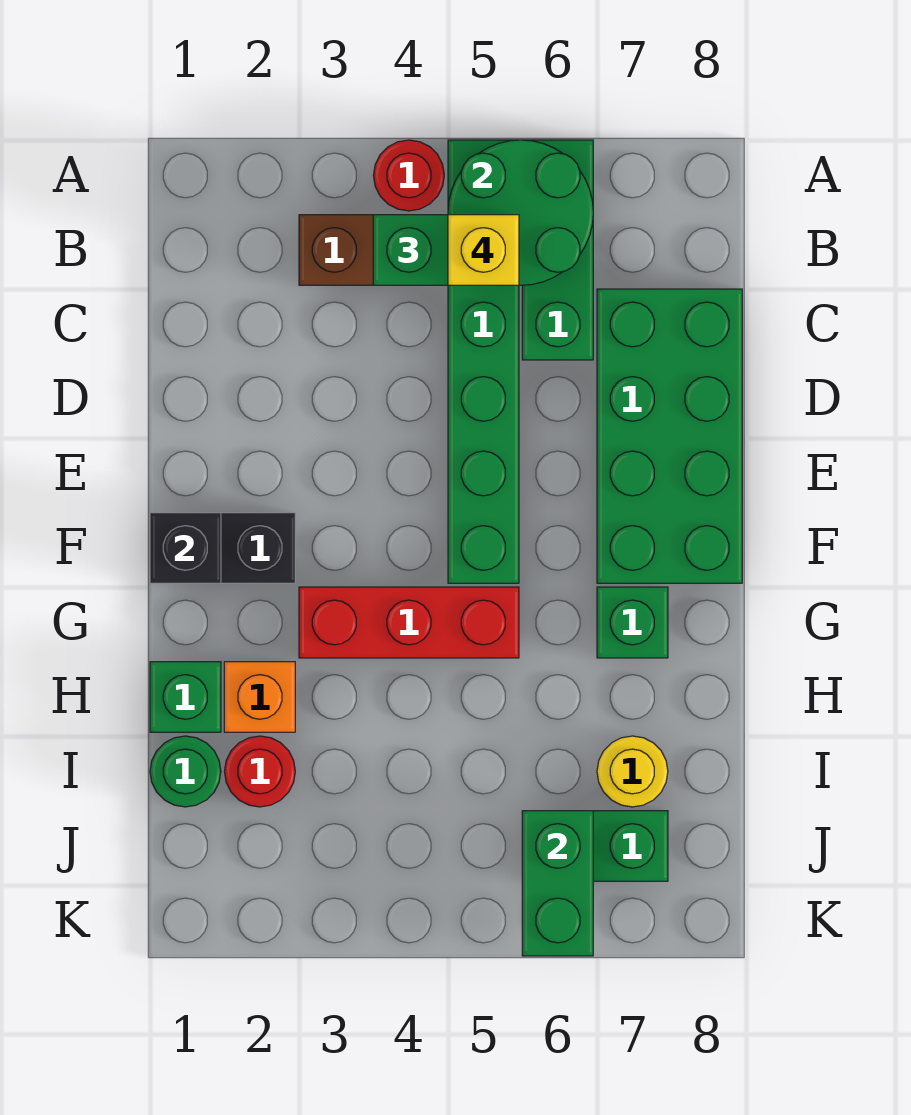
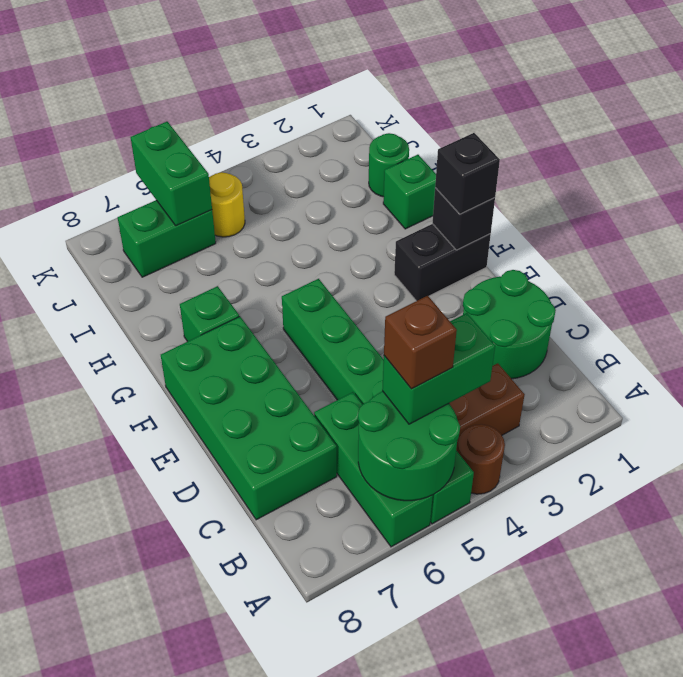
red 1x1 round brick [374,140,444,211] -> brown 1x1 round brick [457,424,505,494]
yellow 1x1 brick [448,215,519,285] -> brown 1x1 brick [384,296,457,389]
none -> green 2x2 round brick [463,270,556,379]
none -> black 1x1 brick [435,133,500,214]
red 1x3 brick [299,587,519,658] -> none
orange 1x1 brick [224,662,295,732] -> none
red 1x1 round brick [225,736,295,807] -> none
yellow 1x1 round brick [597,736,668,807] -> yellow 1x1 round brick moved to [209,172,245,237]

